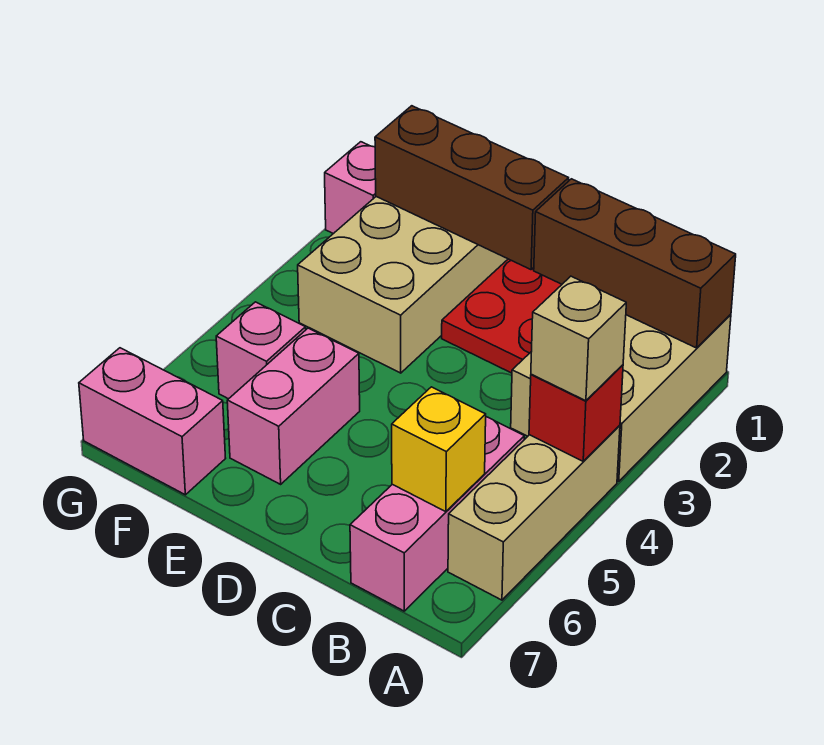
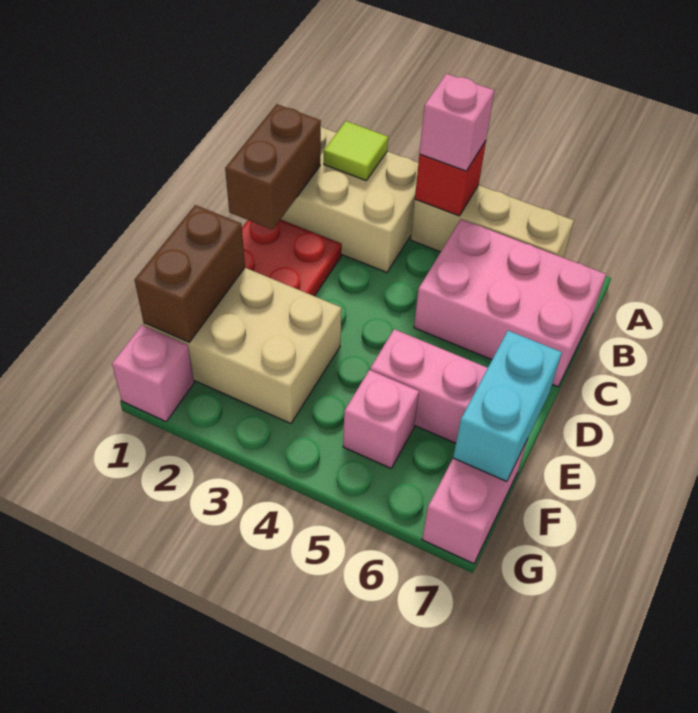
brown 1x3 brick [534,179,736,348] -> brown 1x2 brick [225,104,321,230]
none -> lime 1x1 tile [324,121,388,181]
tan 1x1 brick [531,276,626,401] -> pink 1x1 brick [419,74,494,171]
pink 1x3 brick [350,417,524,611] -> pink 2x3 brick [414,219,606,387]
yellow 1x1 brick [392,387,486,512] -> none
brown 1x3 brick [375,106,569,270] -> brown 1x2 brick [135,205,245,342]
none -> cyan 1x2 brick [453,331,562,481]

